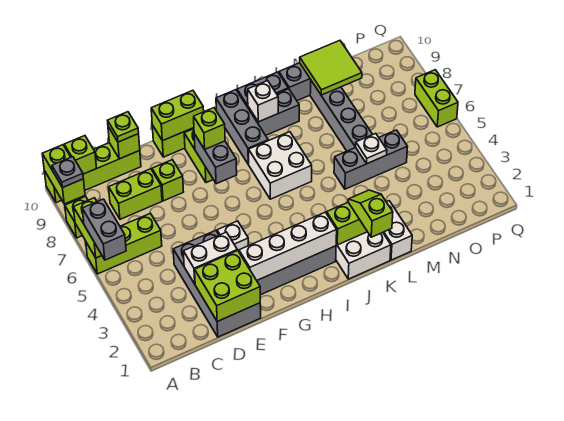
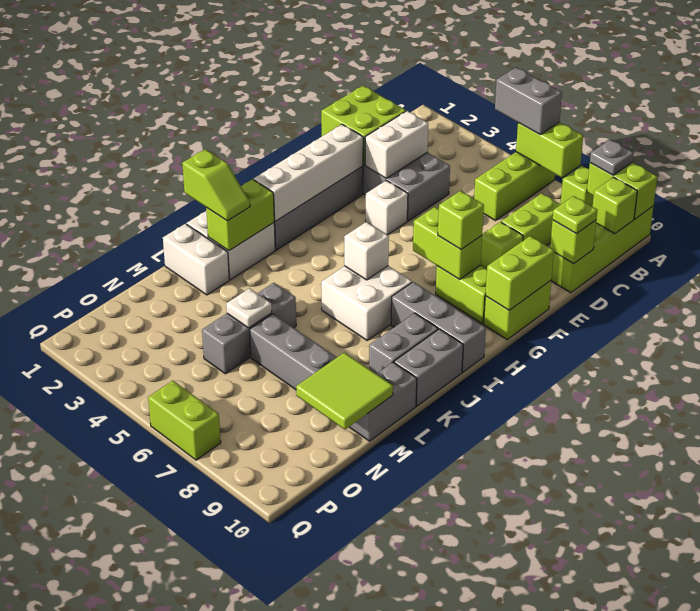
grey 1x2 brick [194,134,237,184] -> lime 1x2 brick [413,207,482,280]
white 1x1 brick [248,81,278,122] -> white 1x1 brick moved to [344,222,389,280]

